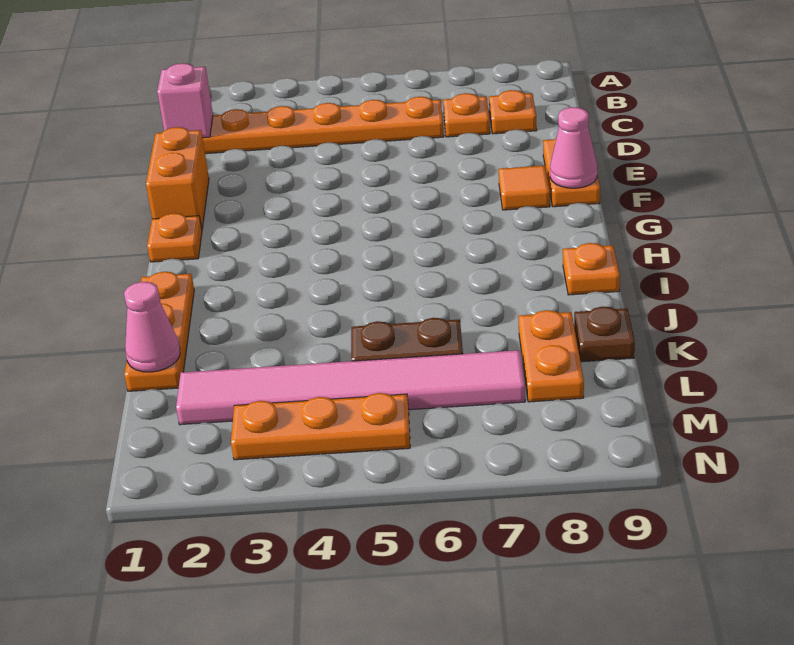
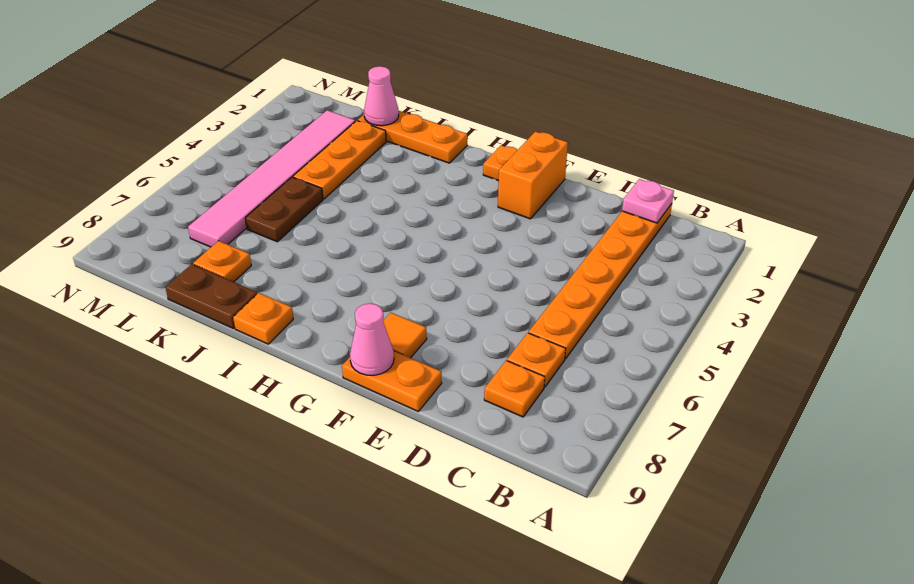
pink 1x1 brick [157,63,213,138] -> pink 1x1 plate [622,179,674,223]
orange 1x2 brick [146,127,209,229] -> orange 1x2 brick turned to [498,131,568,219]
orange 1x2 plate [518,310,584,402] -> orange 1x1 plate [193,241,251,282]
brown 1x1 plate [574,306,635,362] -> brown 1x2 plate [165,264,257,328]
orange 1x3 plate [231,393,410,460] -> orange 1x3 plate moved to [293,121,386,199]

